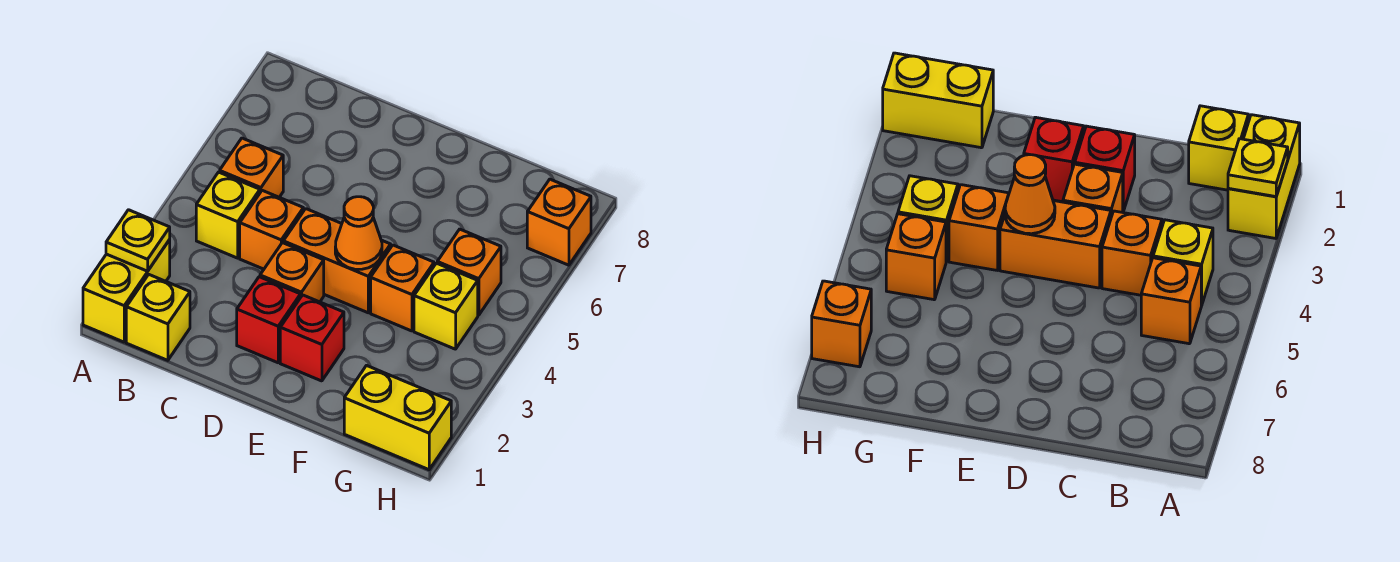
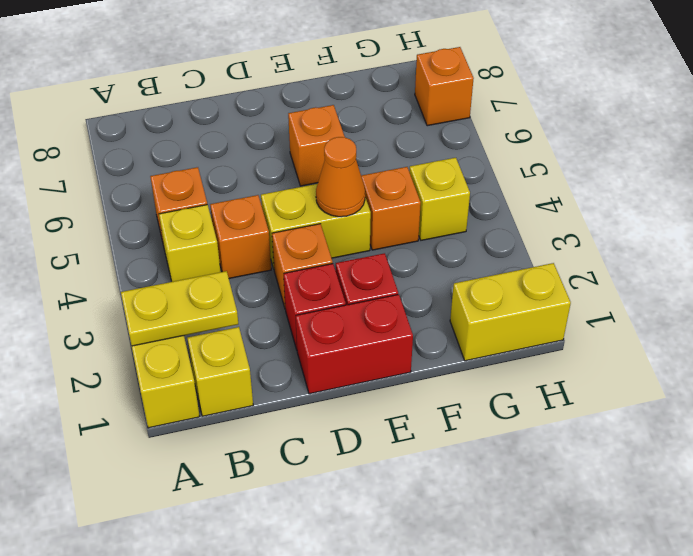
yellow 1x1 plate [106,210,170,271] -> yellow 1x2 plate [121,271,238,346]
none -> red 1x2 brick [296,294,413,394]
orange 1x2 brick [283,209,391,313] -> yellow 1x2 brick [261,184,371,268]
orange 1x1 brick [437,229,501,315] -> orange 1x1 brick moved to [288,105,345,186]

